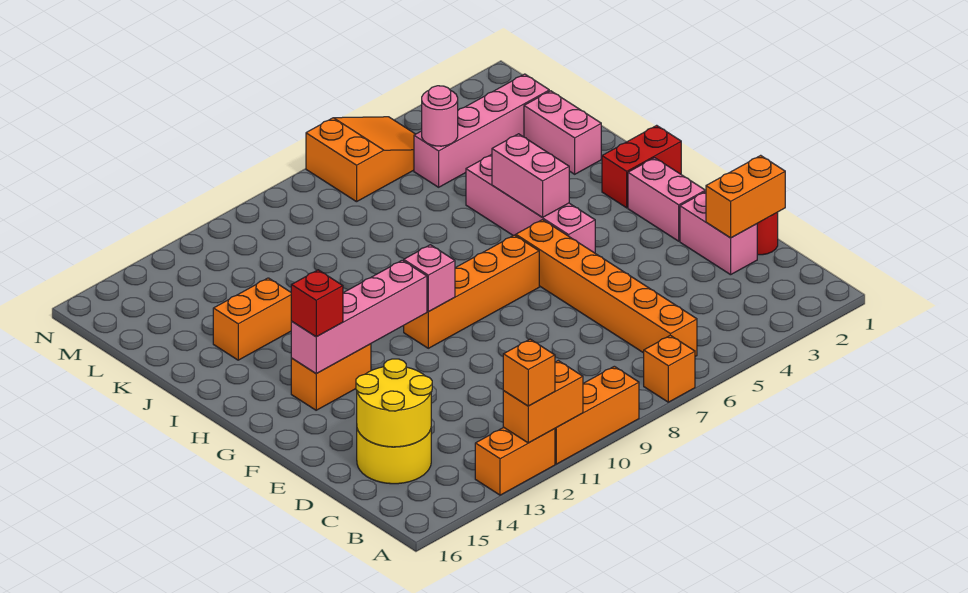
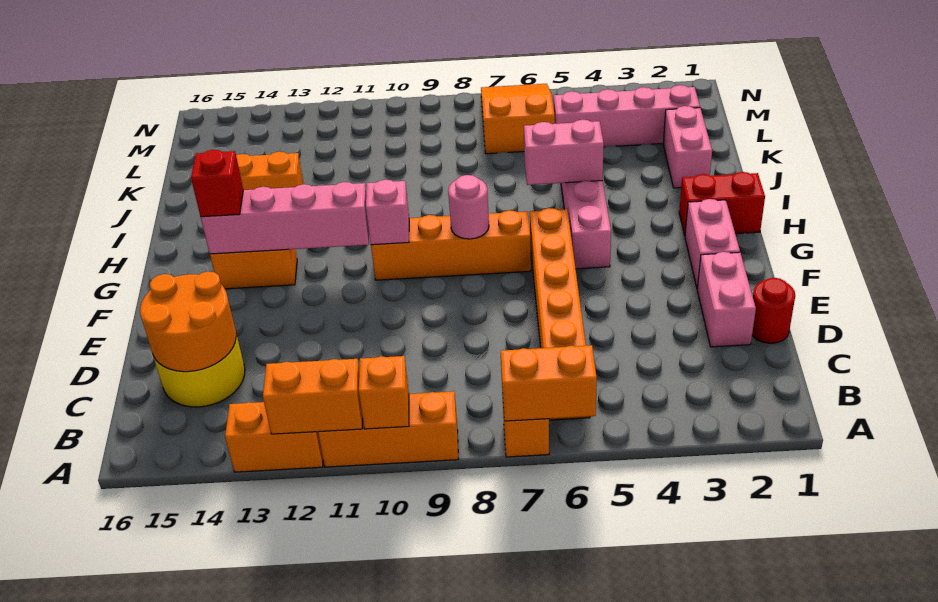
orange 1x1 brick [503,339,555,406] -> orange 1x1 brick moved to [359,356,409,429]
yellow 2x2 round brick [356,359,432,447] -> orange 2x2 round brick [140,272,236,372]
orange 1x2 brick [706,155,785,238] -> orange 1x2 brick moved to [501,345,597,421]
pink 1x2 brick [492,134,569,217] -> pink 1x2 brick turned to [524,120,604,185]
pink 1x1 round brick [422,86,458,146] -> pink 1x1 round brick moved to [448,175,489,239]
orange 2x3 slope [306,117,415,202] -> orange 2x3 slope turned to [481,84,555,154]

